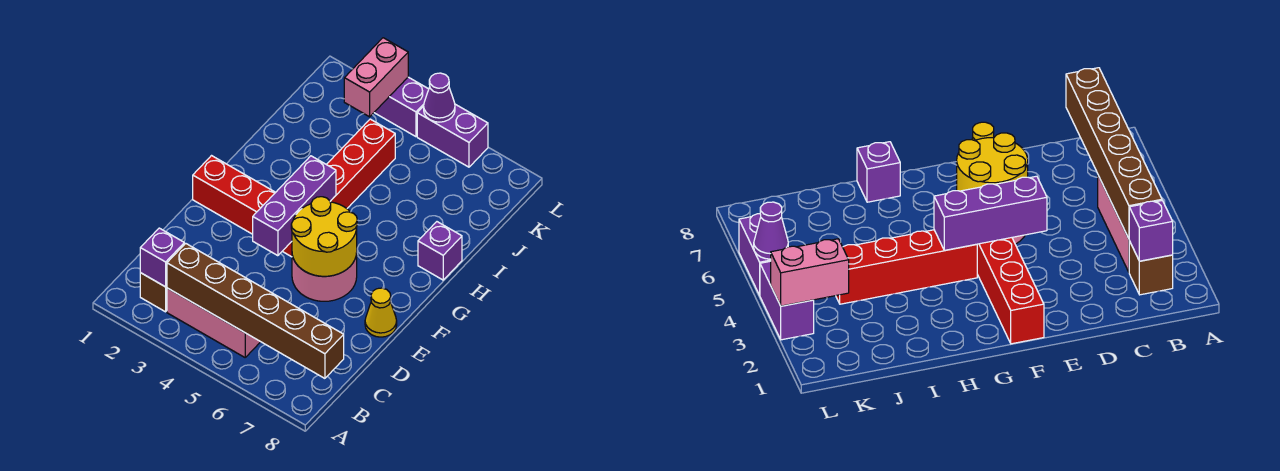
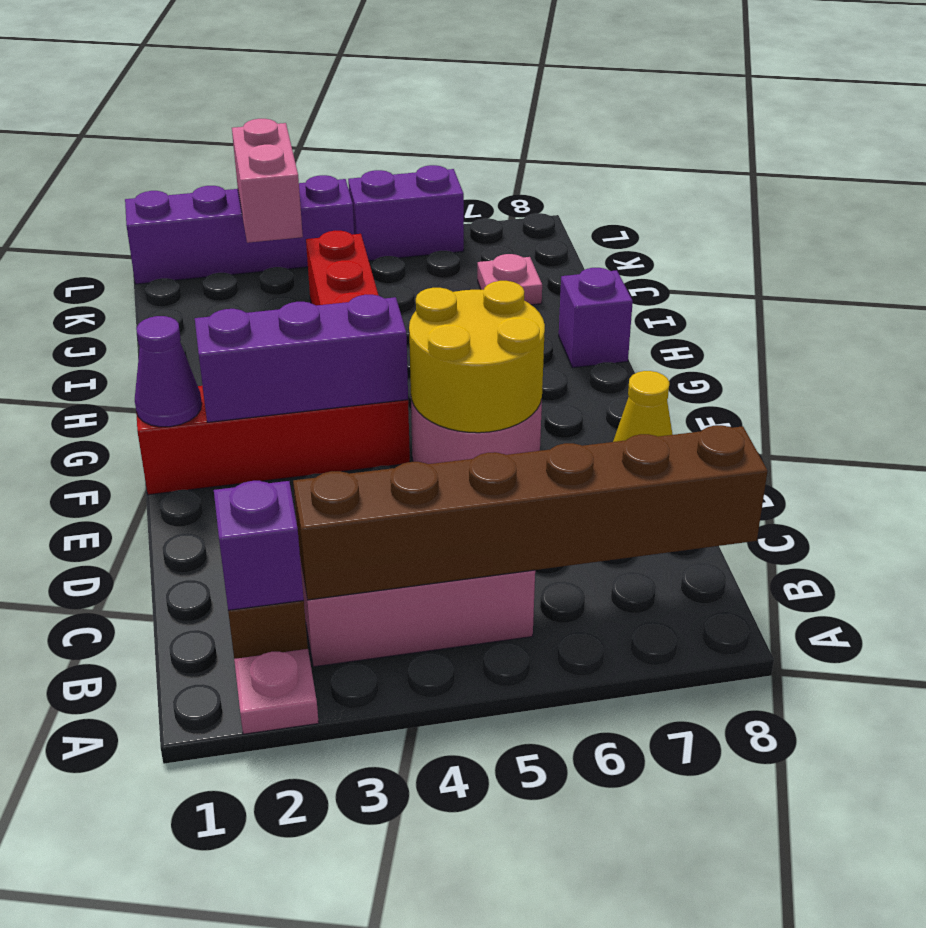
none -> pink 1x1 plate [234,649,319,734]
purple 1x3 brick [253,156,336,256] -> purple 1x3 brick turned to [195,295,408,422]
none -> pink 1x1 plate [478,254,542,305]
purple 1x2 brick [374,77,429,137] -> purple 1x4 brick [125,175,354,284]
purple 1x1 cone [424,73,455,122] -> purple 1x1 cone moved to [135,316,202,427]

